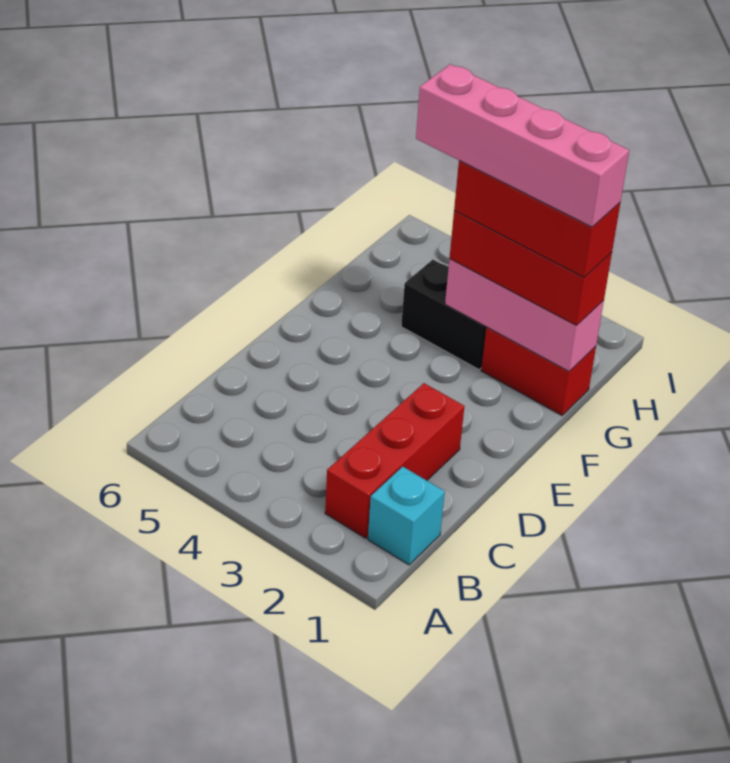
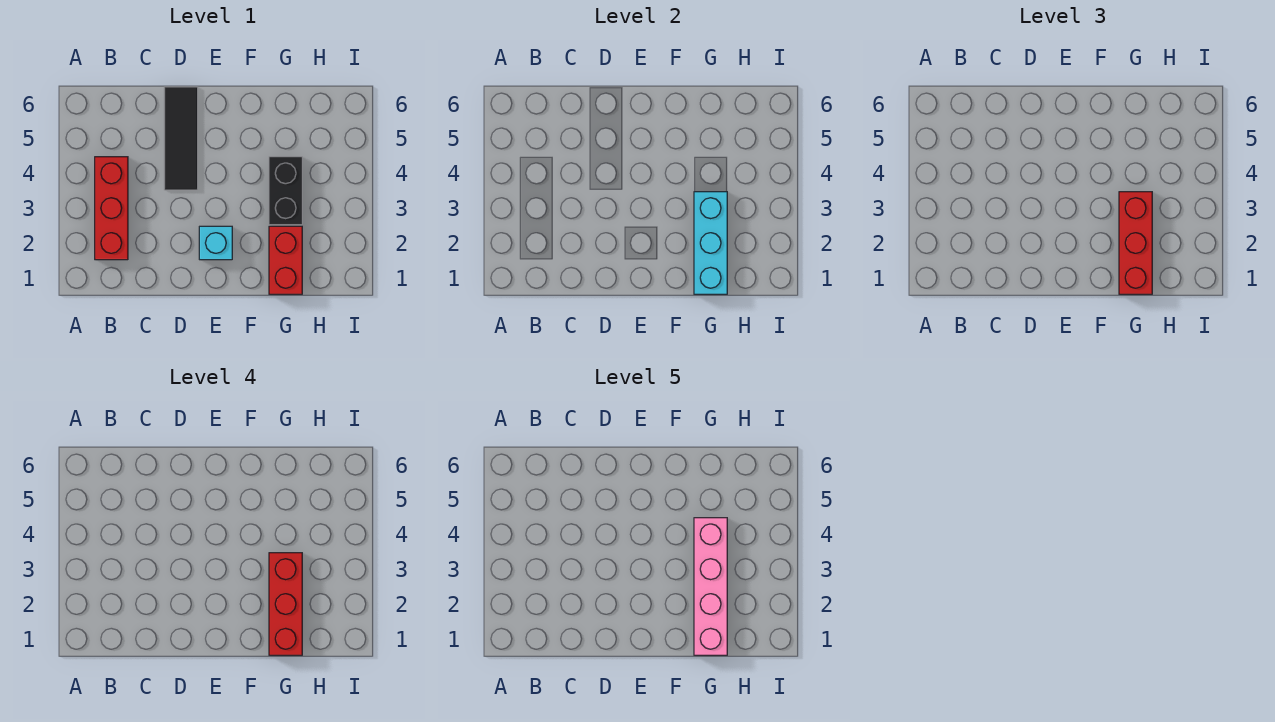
cyan 1x1 brick [368,466,445,565] -> cyan 1x1 brick moved to [199,226,232,260]
red 1x3 brick [325,383,464,538] -> red 1x3 brick turned to [95,157,128,260]
none -> black 1x3 tile [164,87,198,190]
pink 1x3 brick [445,259,604,371] -> cyan 1x3 brick [694,192,727,294]

